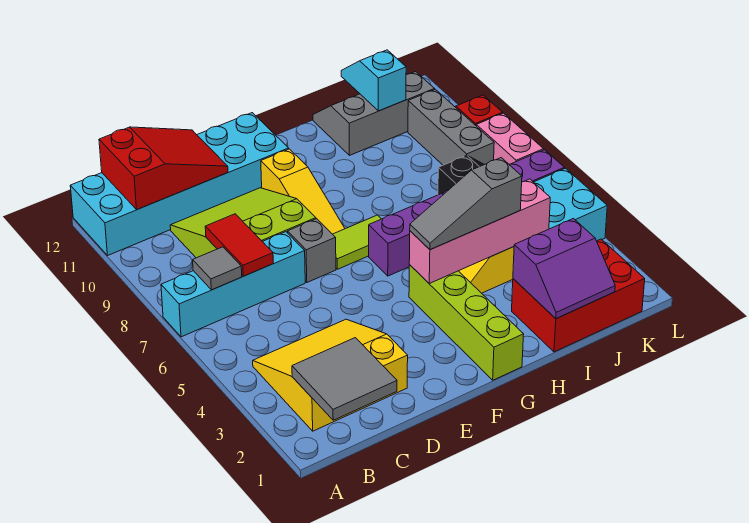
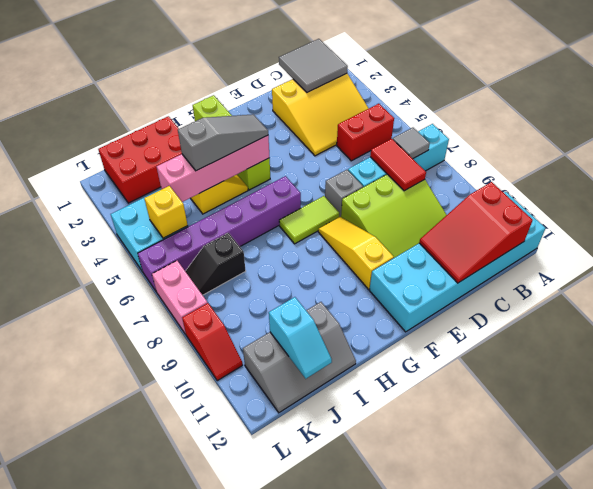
none -> red 1x2 brick [337,103,394,161]
purple 2x2 slope [513,219,615,319] -> none
none -> yellow 1x1 brick [144,186,188,238]
grey 1x3 brick [408,89,494,165] -> none

